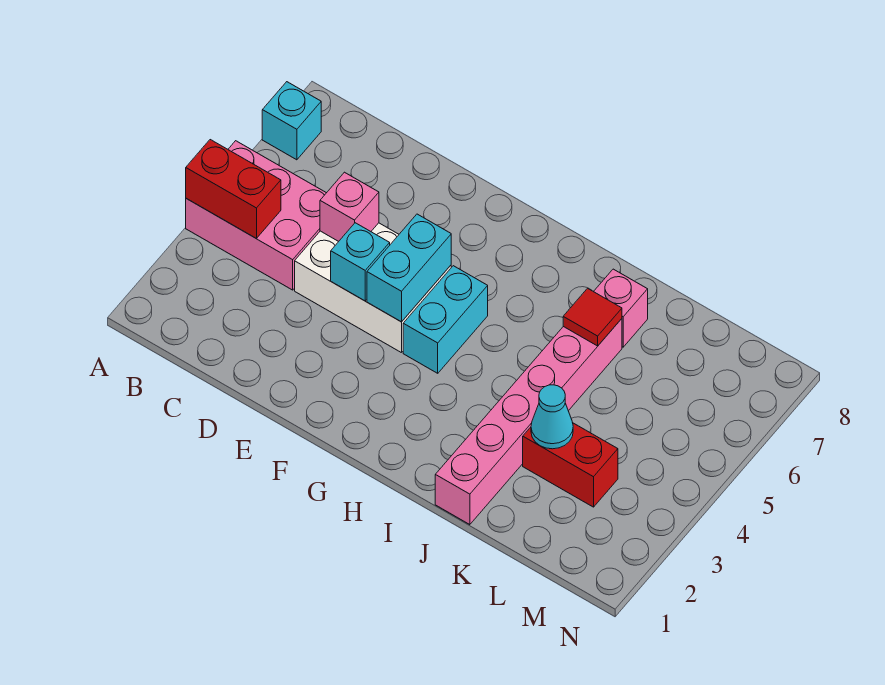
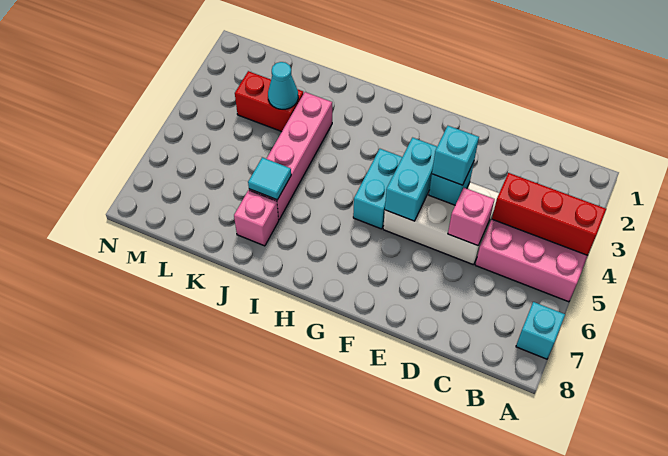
red 1x2 brick [186,140,281,238] -> red 1x3 brick [492,173,606,255]
none -> cyan 1x1 brick [432,126,479,185]
pink 1x6 brick [435,319,622,525] -> pink 1x4 brick [249,92,332,220]
red 1x1 tile [563,288,622,346] -> cyan 1x1 tile [248,157,291,200]

